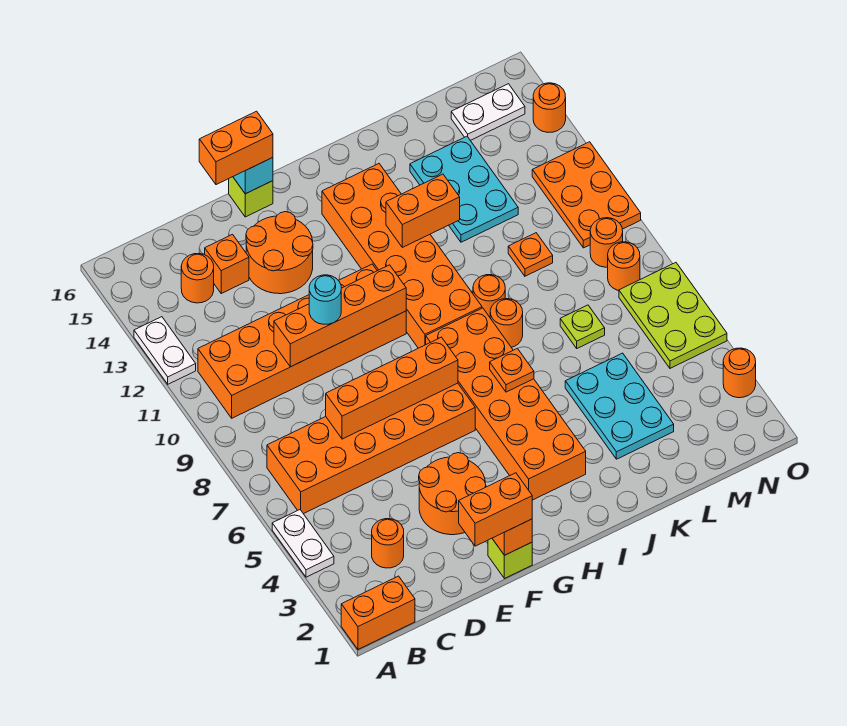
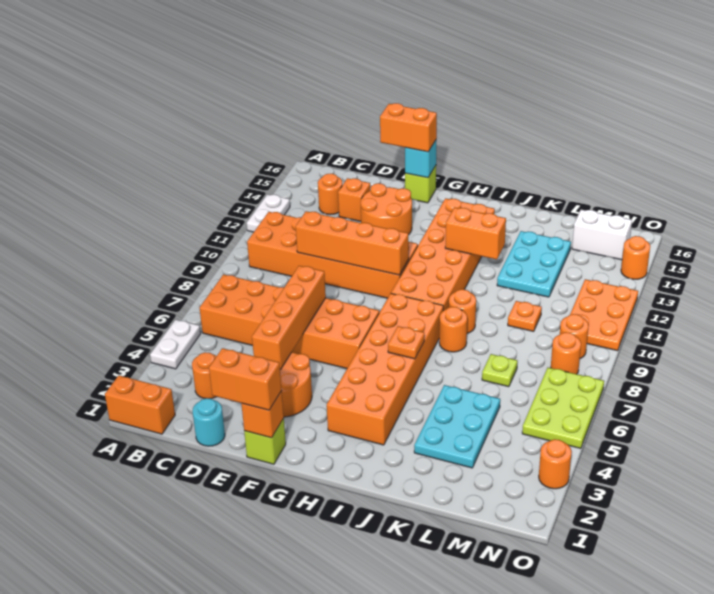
orange 1x4 brick [326,337,458,439] -> orange 1x4 brick turned to [252,266,326,370]
cyan 1x1 round brick [309,275,341,324] -> cyan 1x1 round brick moved to [193,398,225,446]
white 1x2 plate [451,84,525,140] -> white 1x2 brick [572,210,632,260]

